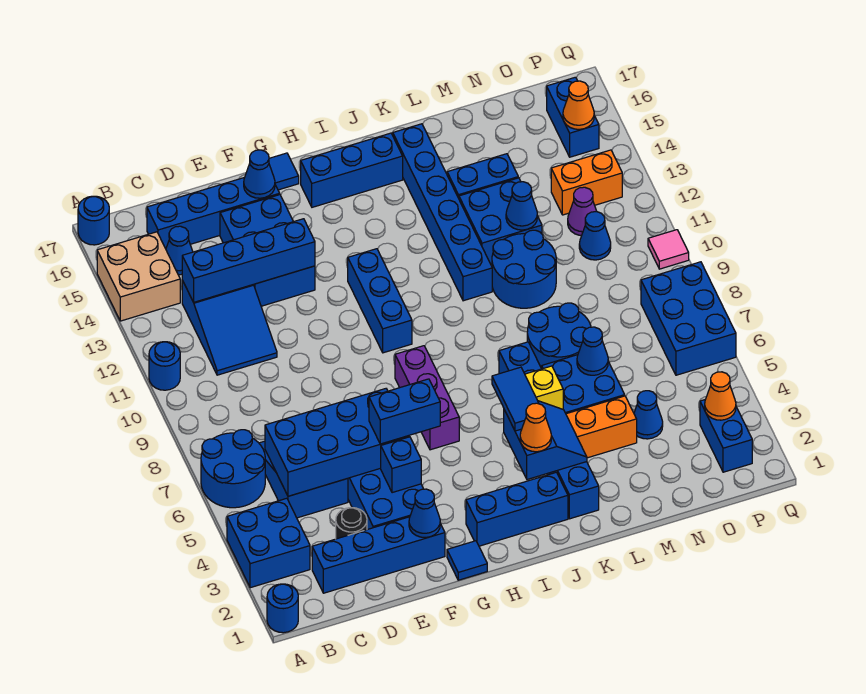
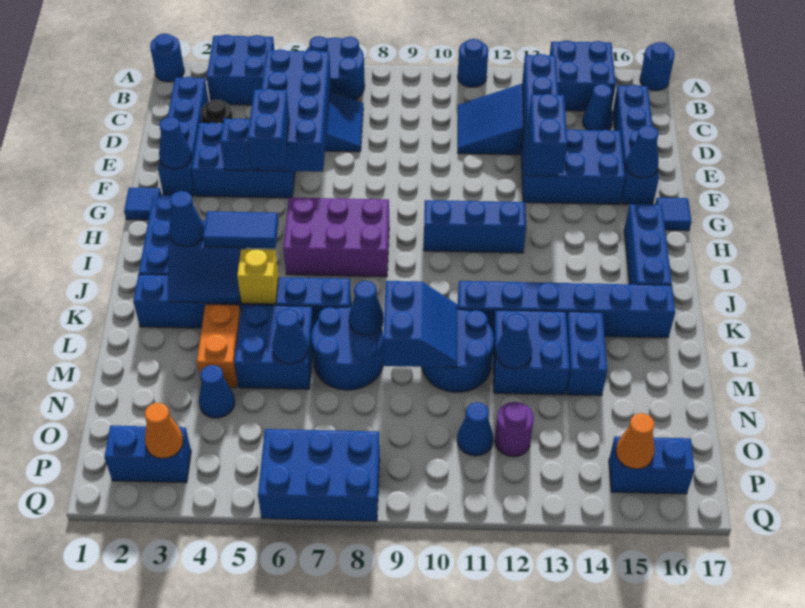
tan 2x2 brick [97,232,180,321] -> blue 2x2 brick [550,40,616,111]
none -> blue 1x2 brick [528,94,567,173]
purple 1x3 brick [395,346,459,450] -> purple 2x3 brick [283,198,389,277]
orange 1x1 cone [520,403,551,452] -> blue 1x1 cone [169,191,204,247]
none -> blue 1x1 cone [349,281,384,335]
none -> blue 2x2 slope [383,281,457,367]
purple 1x1 cone [568,187,597,236] -> purple 1x1 round brick [495,402,534,457]
orange 1x2 brick [551,150,622,215] -> none
pink 1x1 tile [648,230,689,269] -> none

